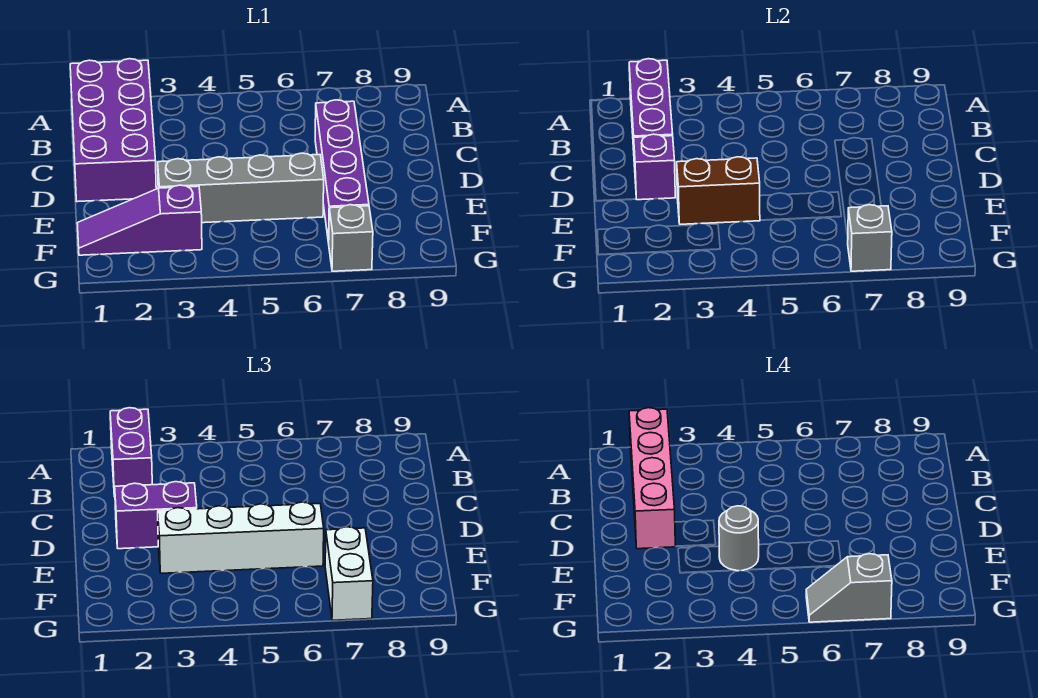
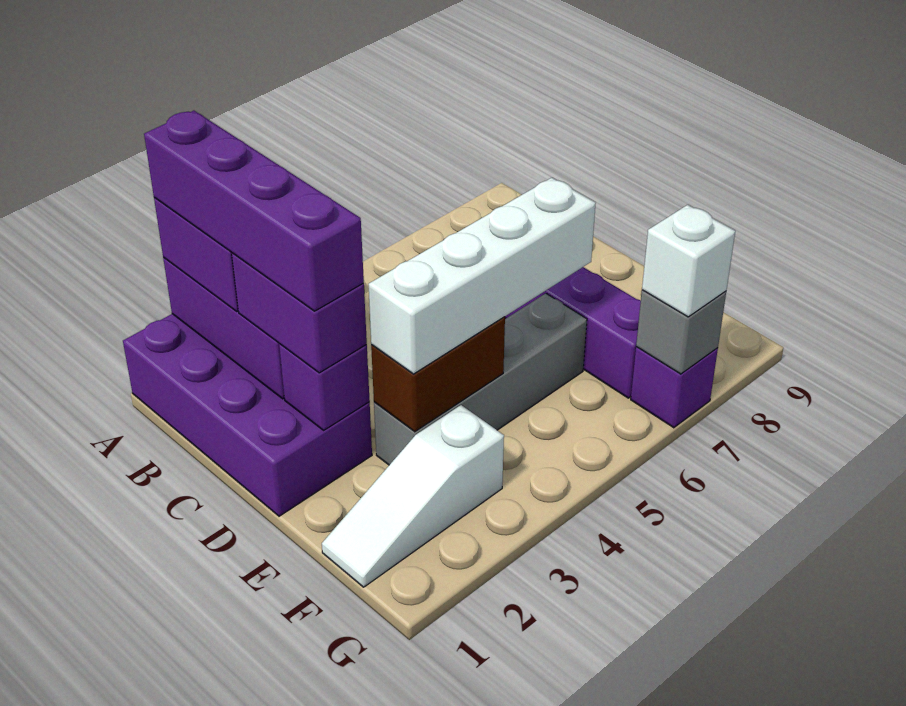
pink 1x4 brick [629,408,676,549] -> purple 1x4 brick [144,111,364,311]
purple 1x2 brick [115,482,197,549] -> purple 1x2 brick turned to [232,253,367,373]
grey 1x1 round brick [719,506,759,571] -> none
purple 1x3 slope [77,185,202,255] -> white 1x3 slope [322,405,504,587]
white 1x2 brick [325,527,373,620] -> white 1x1 brick [642,205,735,317]
grey 1x2 slope [806,554,892,622] -> none
grey 1x1 brick [329,205,373,271] -> purple 1x1 brick [631,347,718,428]

